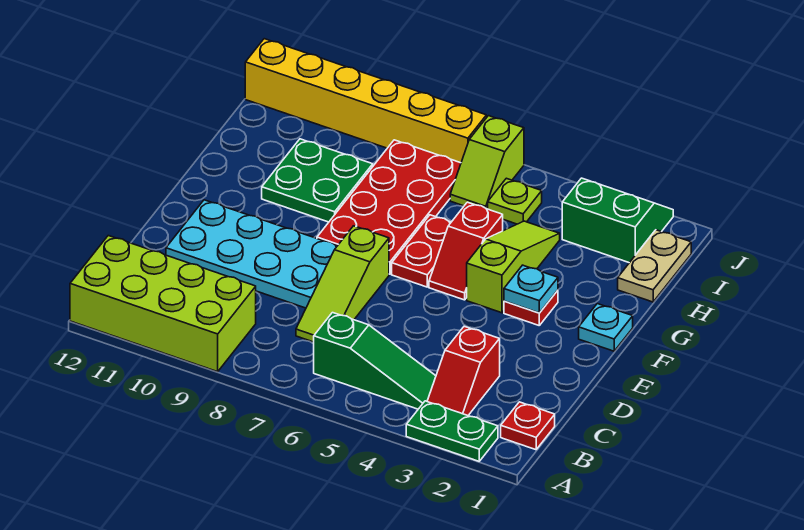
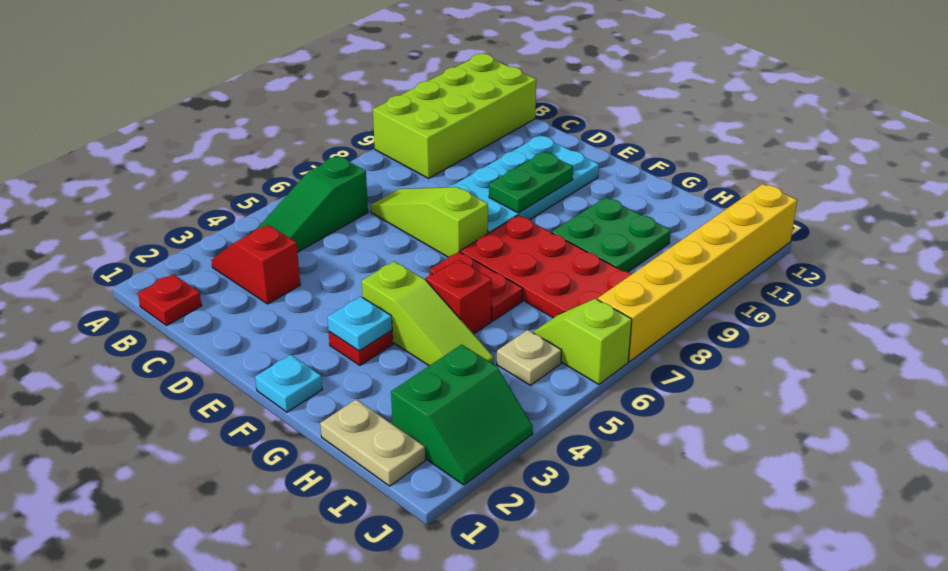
green 1x2 plate [406,401,498,461] -> green 1x2 plate moved to [489,152,573,213]
lime 1x1 plate [488,178,542,224] -> tan 1x1 plate [497,330,561,385]

